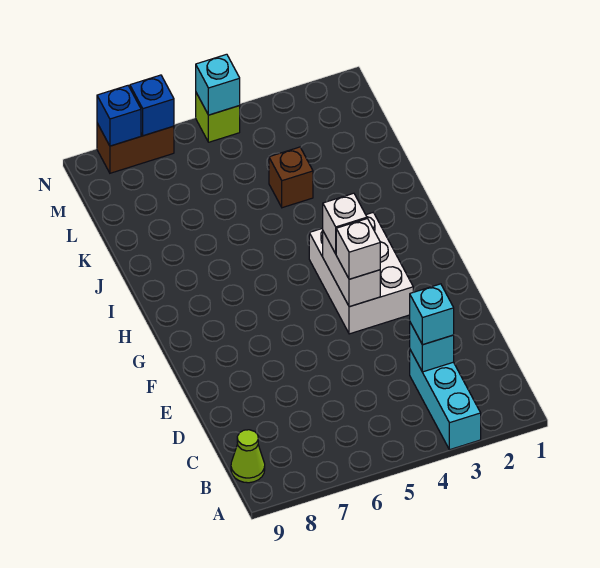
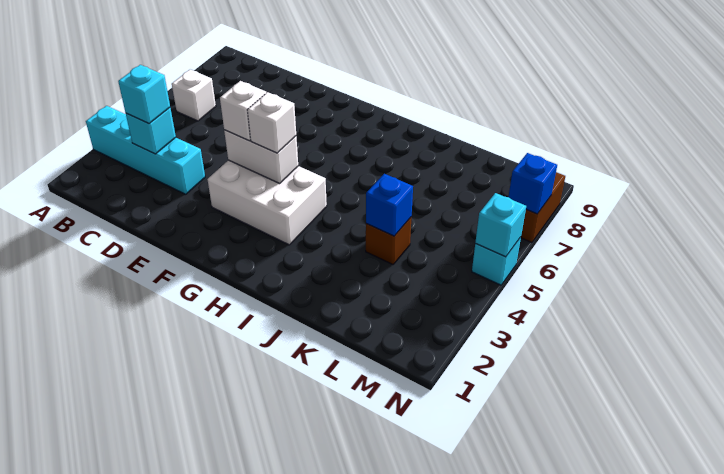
cyan 1x3 brick [410,350,481,450] -> cyan 1x4 brick [86,106,205,194]
none -> white 1x1 brick [172,69,216,121]
lime 1x1 cone [231,430,265,483] -> none
lime 1x1 brick [196,93,240,142] -> cyan 1x1 brick [472,237,521,285]
blue 1x1 brick [97,86,141,146] -> blue 1x1 brick moved to [366,174,413,236]

